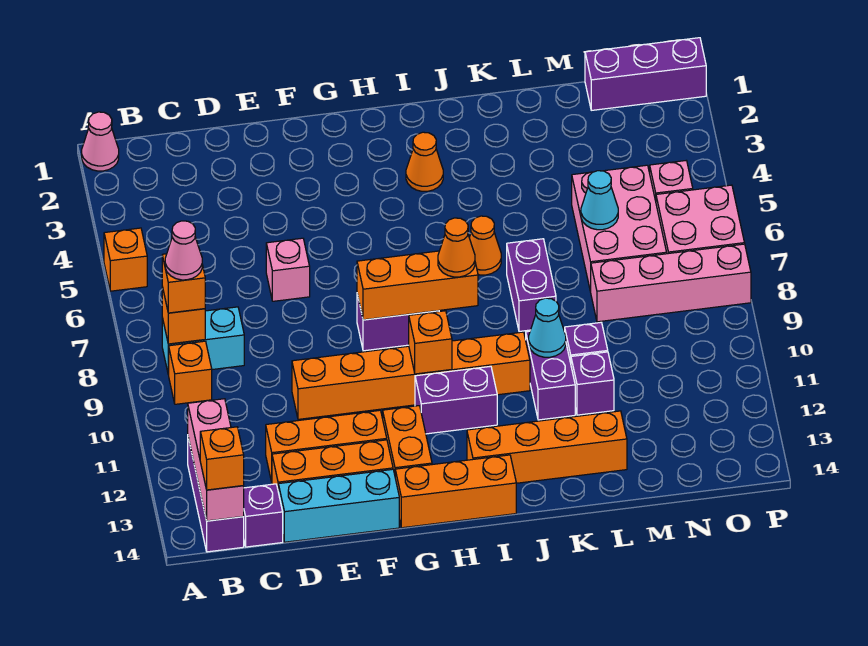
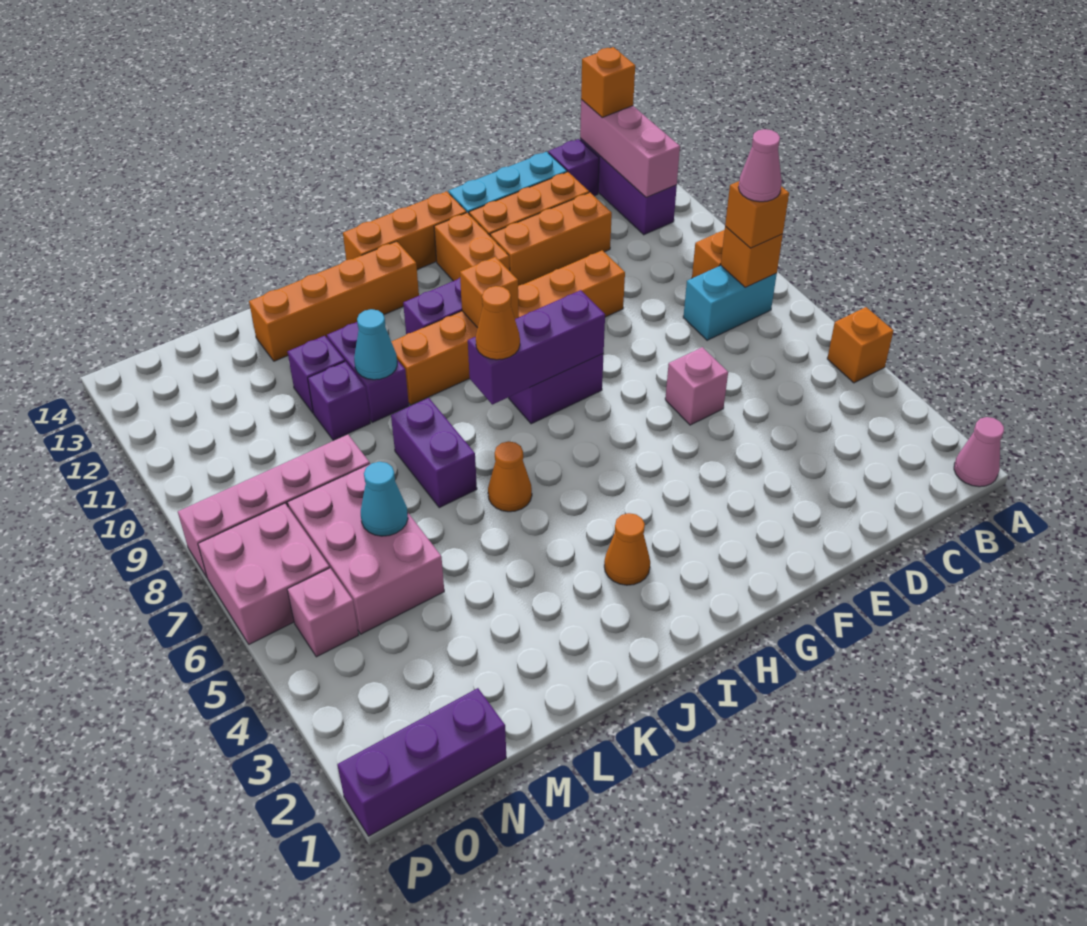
orange 1x3 brick [357,251,478,320] -> purple 1x3 brick [468,290,605,405]

